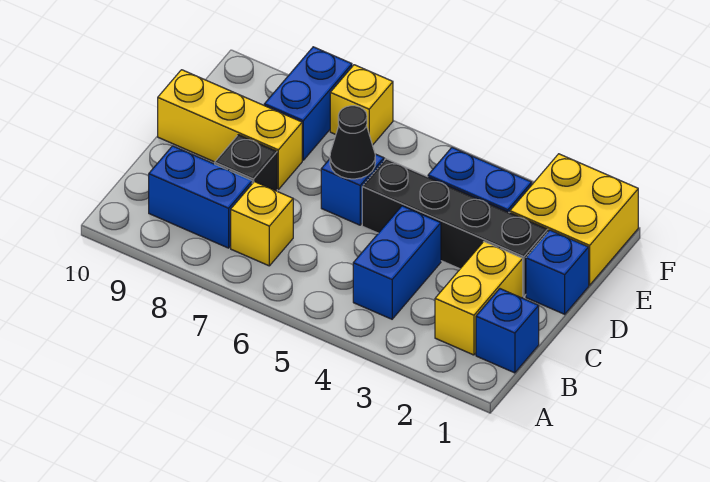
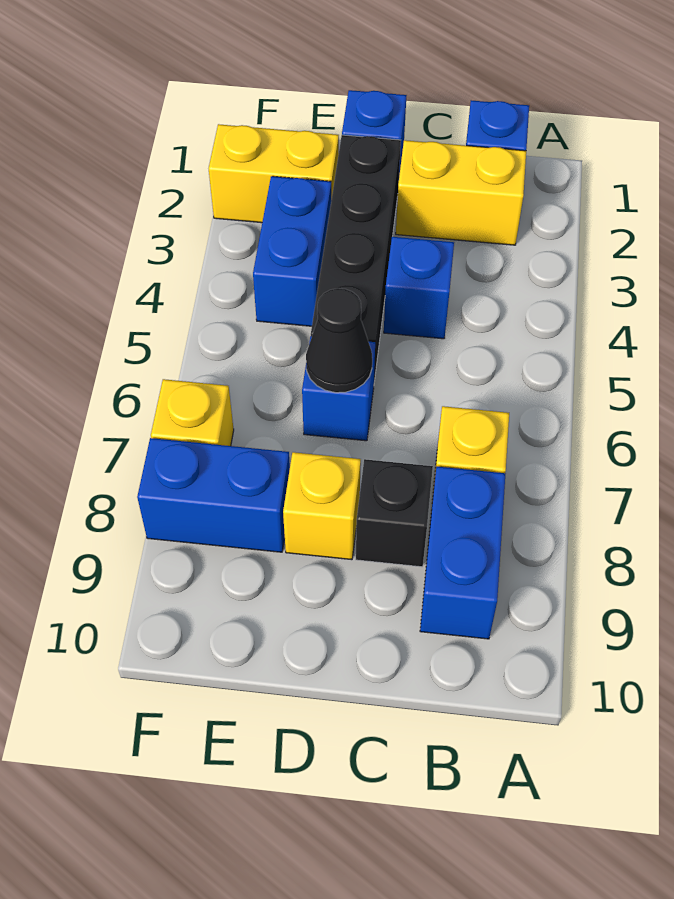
blue 1x2 brick [353,206,441,319] -> blue 1x1 brick [384,237,454,339]
yellow 1x3 brick [158,70,302,189] -> yellow 1x1 brick [283,452,361,560]
yellow 2x2 brick [510,154,638,285] -> yellow 1x2 brick [209,124,339,223]

